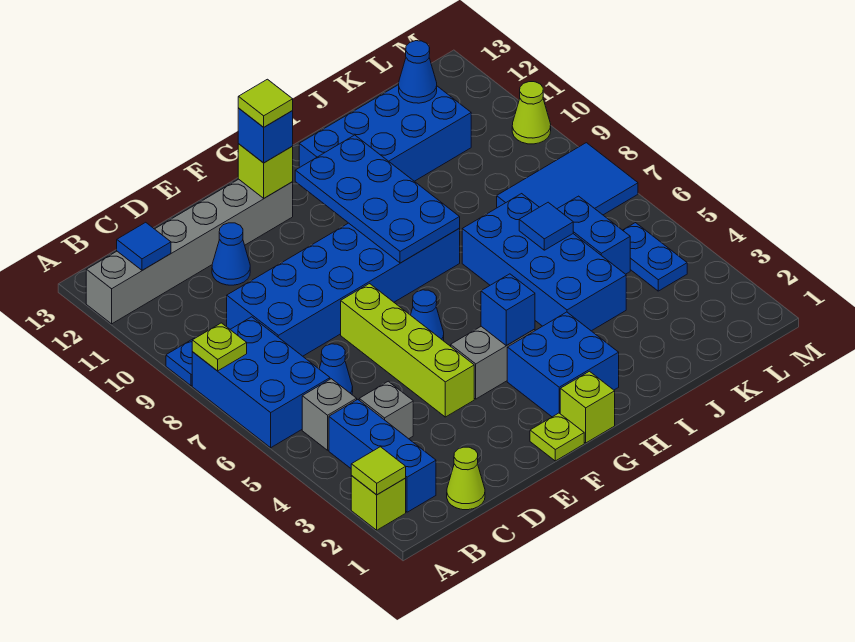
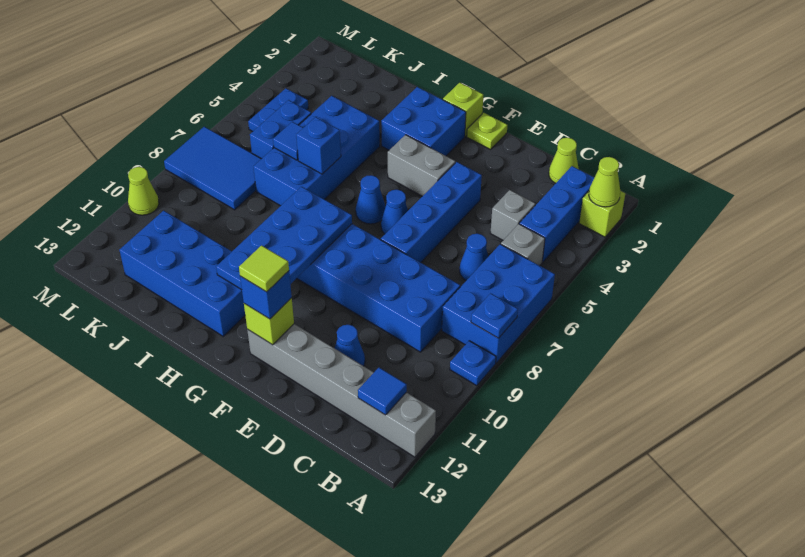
lime 1x1 tile [351,447,406,495] -> lime 1x1 cone [589,157,620,207]
lime 1x1 plate [192,323,247,371] -> blue 1x1 plate [471,293,518,338]
lime 1x4 brick [341,284,474,417] -> blue 1x4 brick [381,162,482,262]
blue 1x1 brick [481,274,535,346] -> blue 1x1 brick moved to [296,117,341,174]
blue 1x1 cone [399,41,437,103] -> blue 1x1 cone moved to [356,175,386,224]

